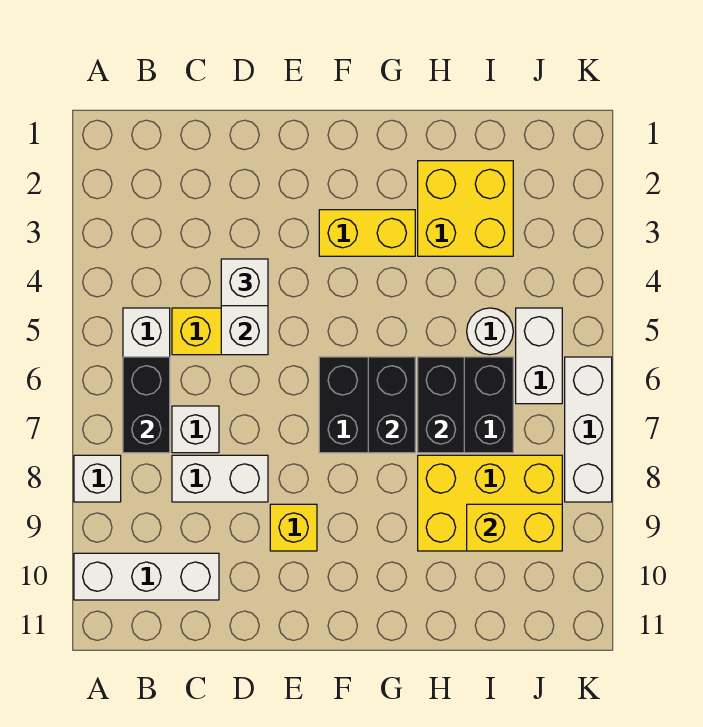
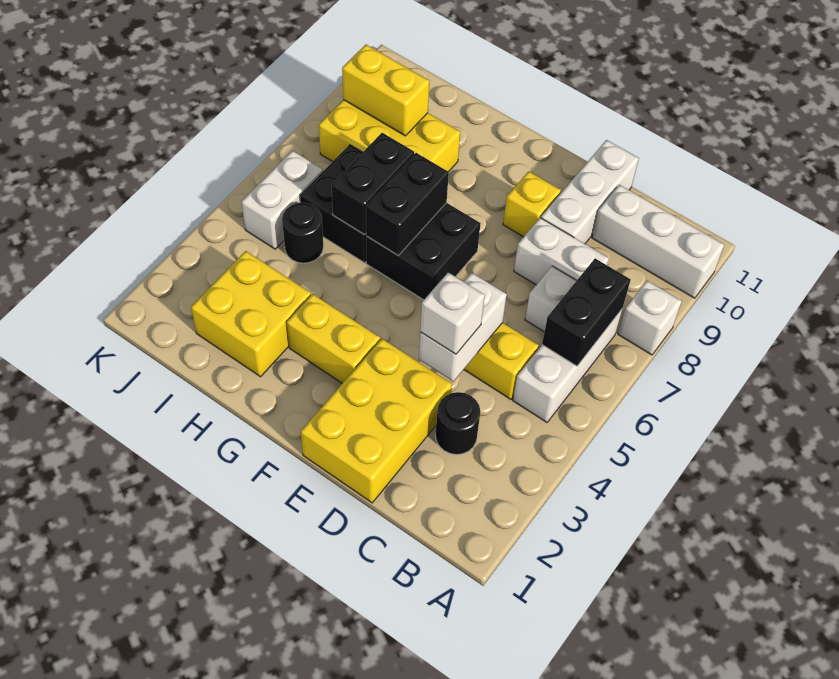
none -> black 1x1 round brick [435,392,481,455]
none -> yellow 2x3 brick [301,339,452,503]
white 1x1 round brick [467,308,513,355] -> black 1x1 round brick [282,203,323,263]
white 1x3 brick [565,357,612,502] -> white 1x3 brick moved to [541,140,639,244]

